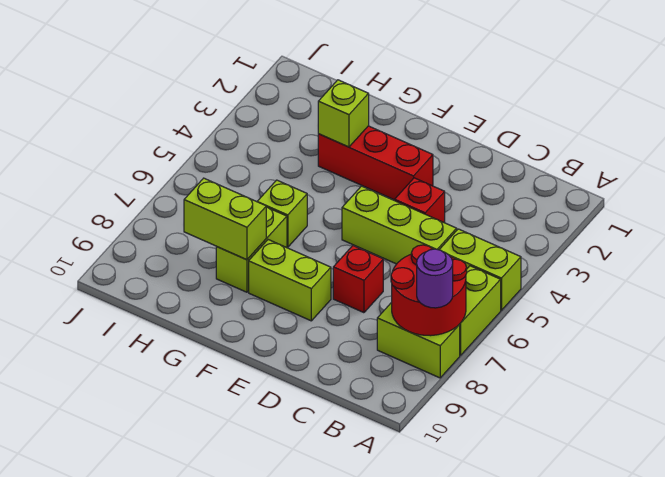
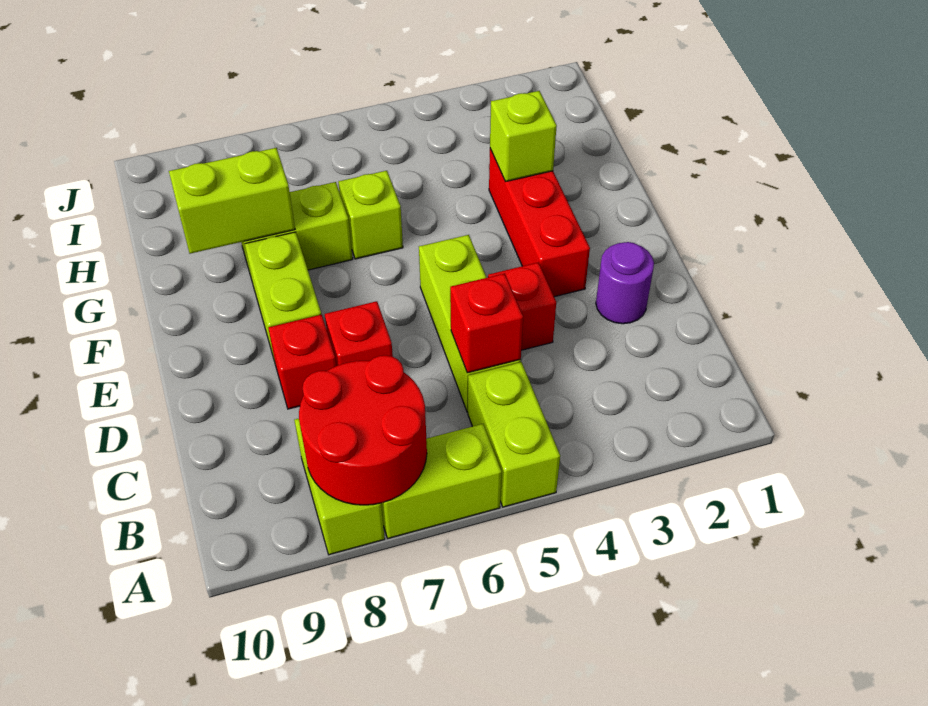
purple 1x1 round brick [417,249,453,308] -> purple 1x1 round brick moved to [596,242,654,324]
none -> red 1x1 brick [450,274,523,373]
none -> red 1x1 brick [268,315,336,409]
lime 1x2 brick [184,178,266,260] -> lime 1x2 brick turned to [169,148,295,254]

